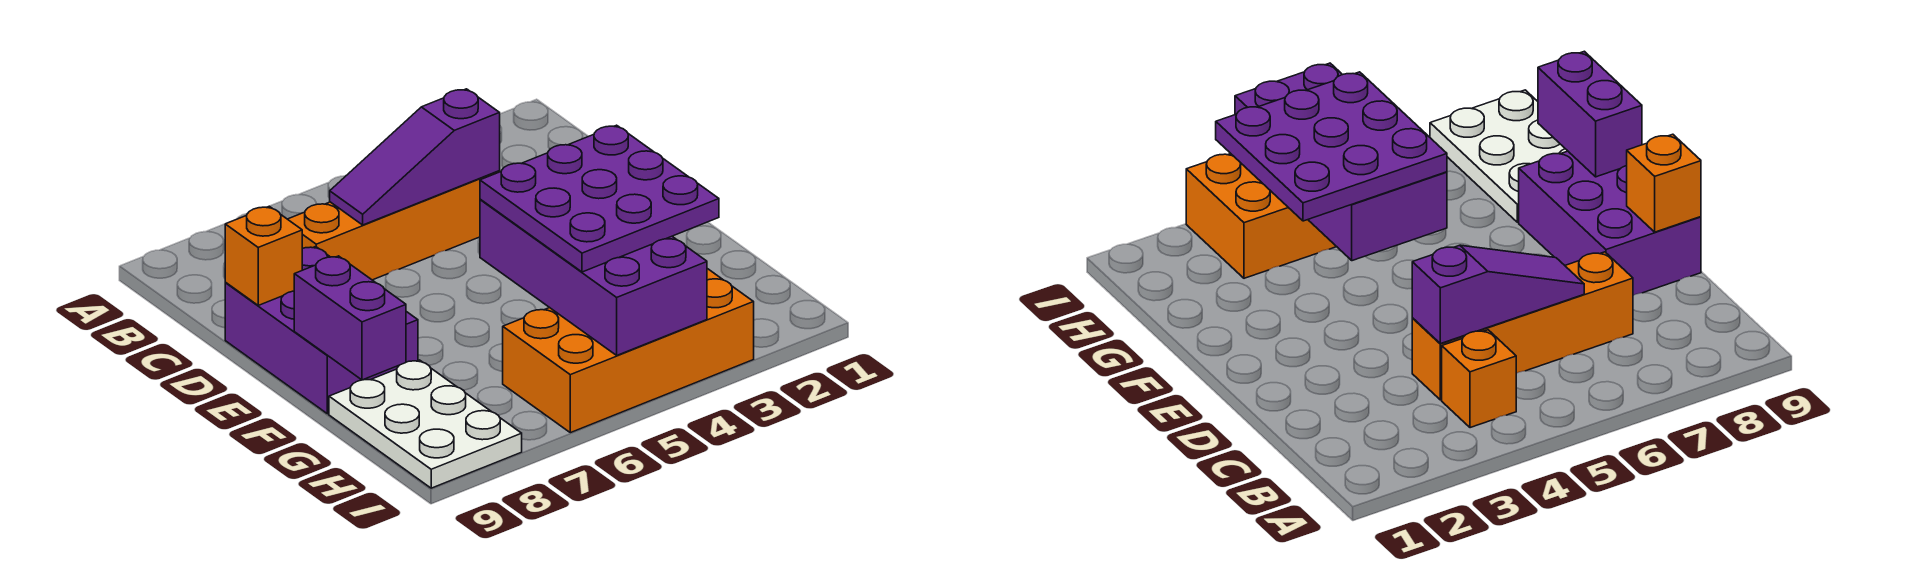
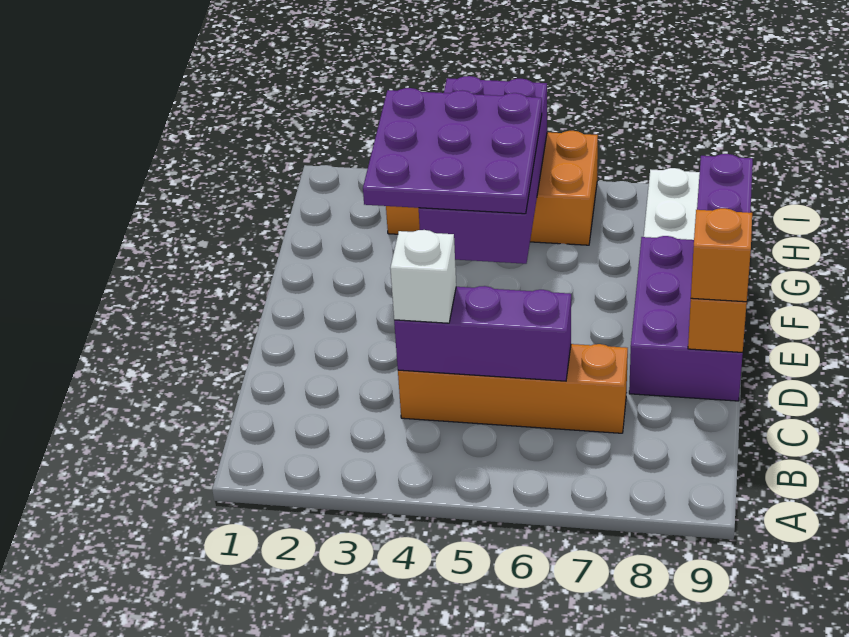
orange 1x1 brick [1442,330,1516,428] -> orange 1x1 brick moved to [691,208,752,302]
purple 1x3 slope [330,89,500,225] -> purple 1x3 brick [394,286,571,381]
none -> white 1x1 brick [390,230,456,323]

